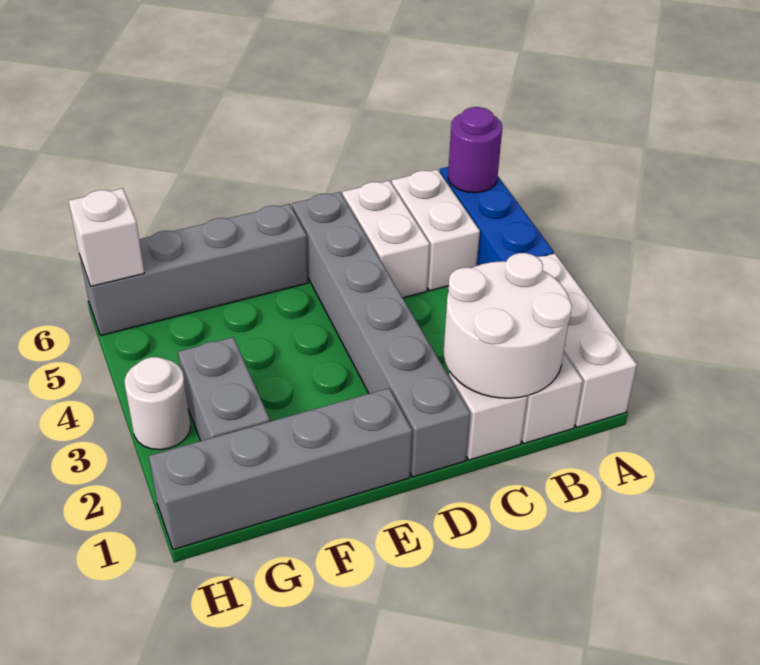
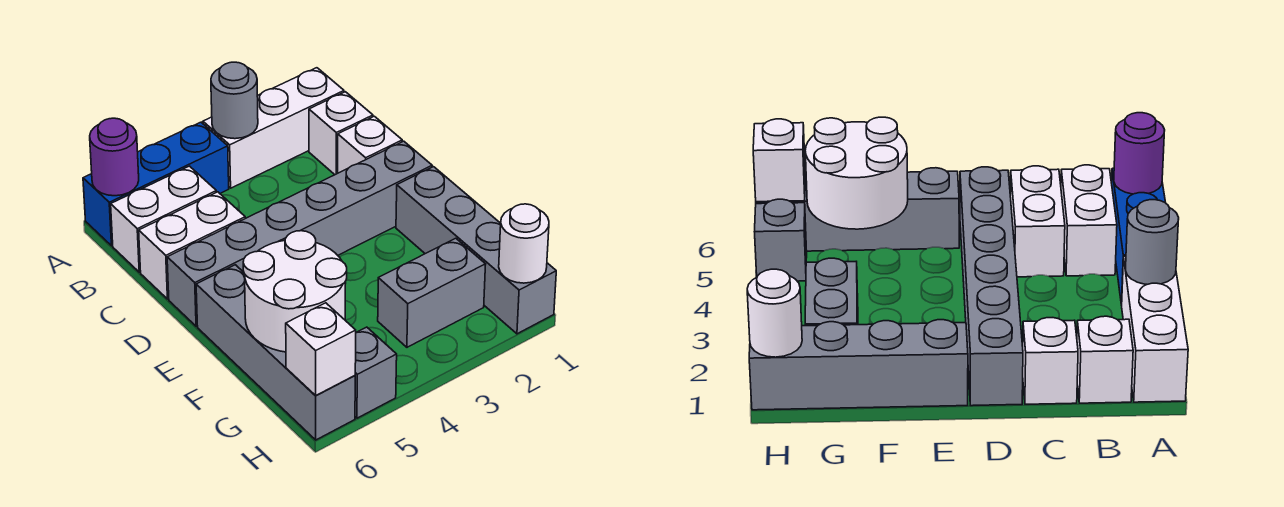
none -> grey 1x1 round brick [211,62,258,139]
white 2x2 round brick [444,253,572,398] -> white 2x2 round brick moved to [243,231,347,352]
white 1x1 round brick [124,357,190,450] -> white 1x1 round brick moved to [499,204,549,283]
none -> grey 1x1 brick [355,327,397,418]

